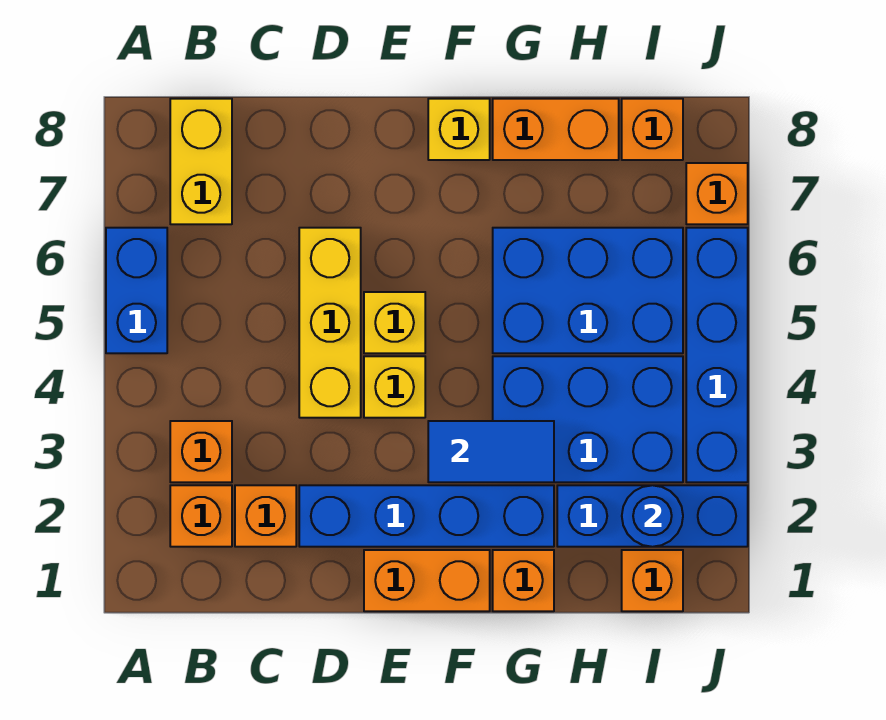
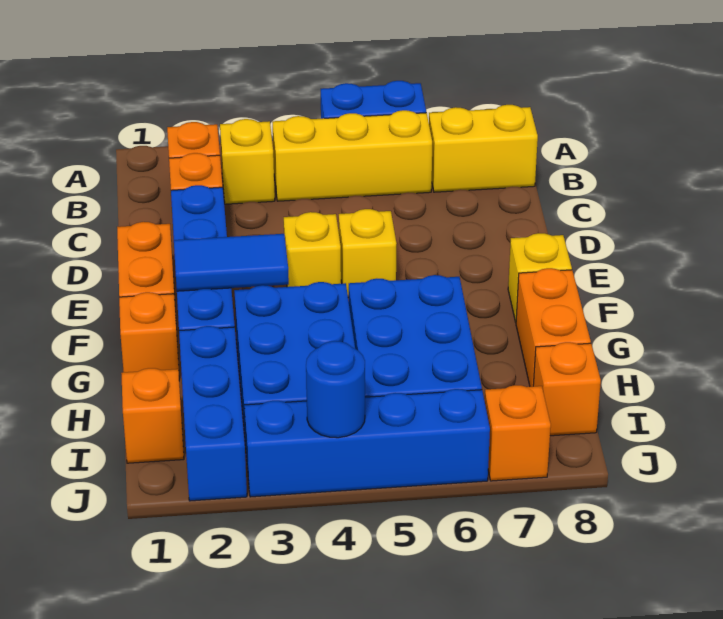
orange 1x1 brick [170,421,232,482] -> yellow 1x1 brick [220,119,275,204]
yellow 1x3 brick [299,228,361,418] -> yellow 1x3 brick moved to [273,110,432,201]
blue 1x2 tile [428,421,554,482] -> blue 1x2 tile turned to [174,234,289,291]
blue 1x1 round brick [622,485,683,547] -> blue 1x1 round brick moved to [306,341,365,438]

